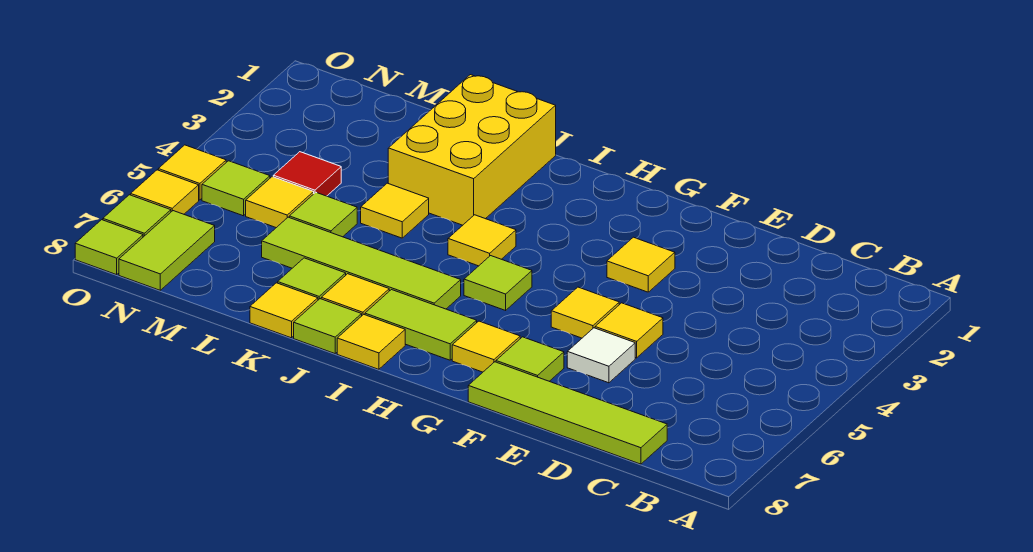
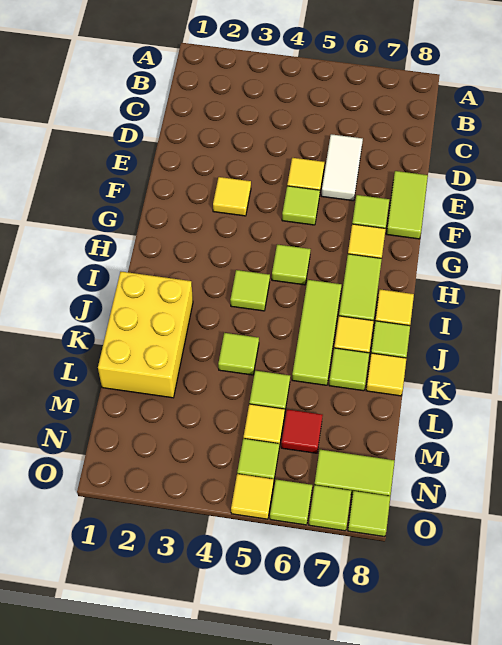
lime 1x4 tile [468,362,667,464] -> lime 1x2 tile [387,171,428,239]
white 1x1 tile [567,328,635,383] -> white 1x2 tile [321,134,363,201]
yellow 1x1 tile [551,287,619,338] -> lime 1x1 tile [282,186,320,225]
yellow 1x1 tile [448,215,516,266] -> lime 1x1 tile [230,270,270,311]
lime 1x4 tile [262,217,461,309] -> lime 1x3 tile [292,280,341,385]
yellow 2x3 brick [388,75,556,225] -> yellow 2x3 brick turned to [98,272,193,398]
yellow 1x1 tile [361,183,429,238] -> lime 1x1 tile [218,333,259,375]
red 1x1 tile [273,152,341,196] -> red 1x1 tile moved to [281,409,323,453]
yellow 1x1 tile [131,170,199,214] -> lime 1x1 tile [270,480,312,525]

